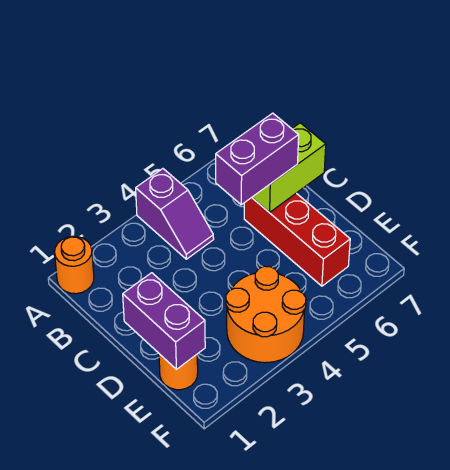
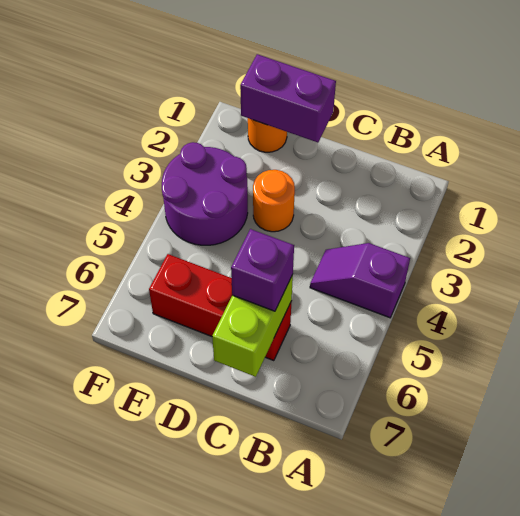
orange 1x1 round brick [55,236,94,294] -> orange 1x1 round brick moved to [253,170,295,232]
purple 1x2 brick [216,113,299,205] -> purple 1x1 brick [231,229,294,311]
orange 2x2 round brick [226,266,306,363] -> purple 2x2 round brick [162,142,248,245]

